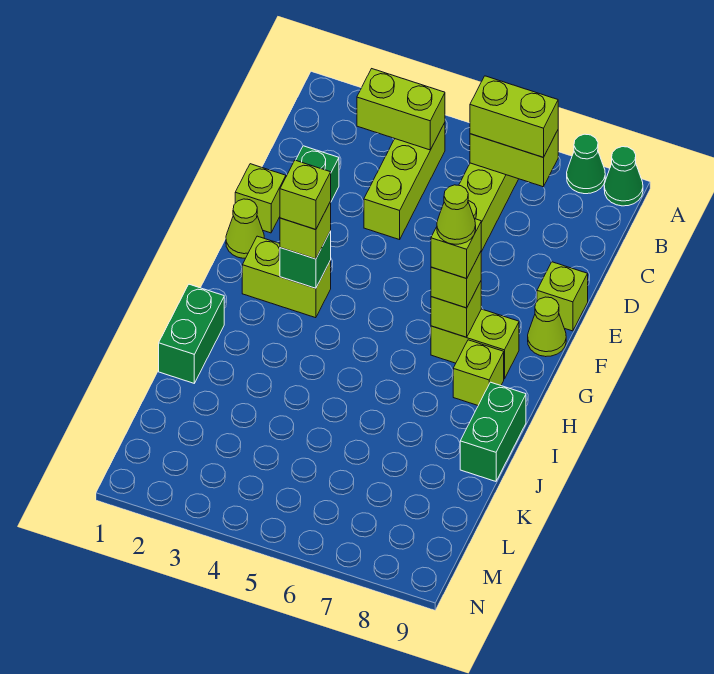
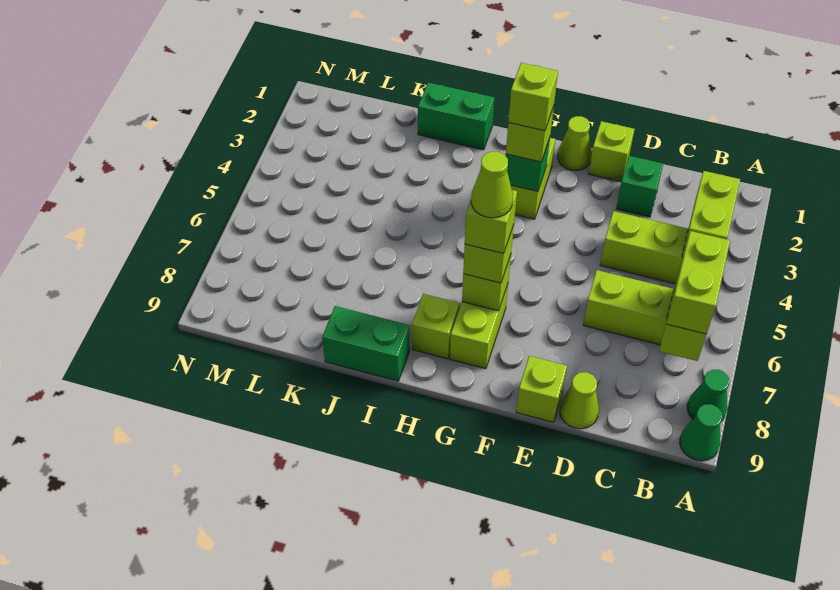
lime 1x1 cone [528,297,566,357] -> lime 1x1 cone moved to [560,372,599,429]

